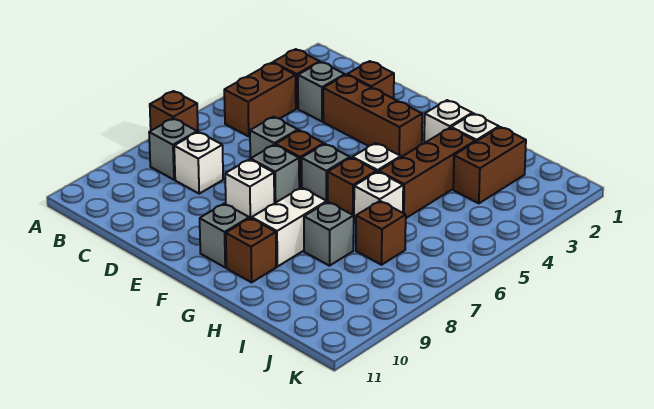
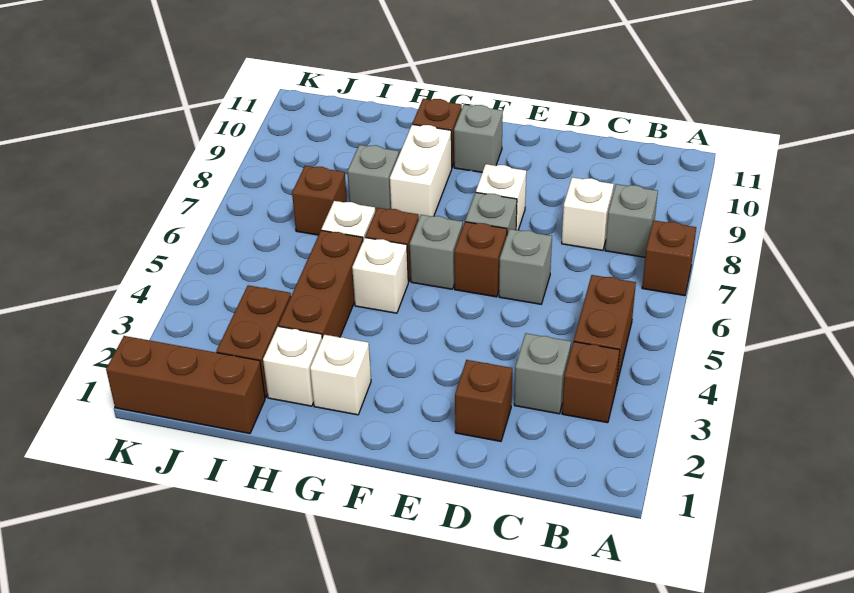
brown 1x3 brick [323,75,422,157] -> brown 1x3 brick moved to [106,336,265,434]

